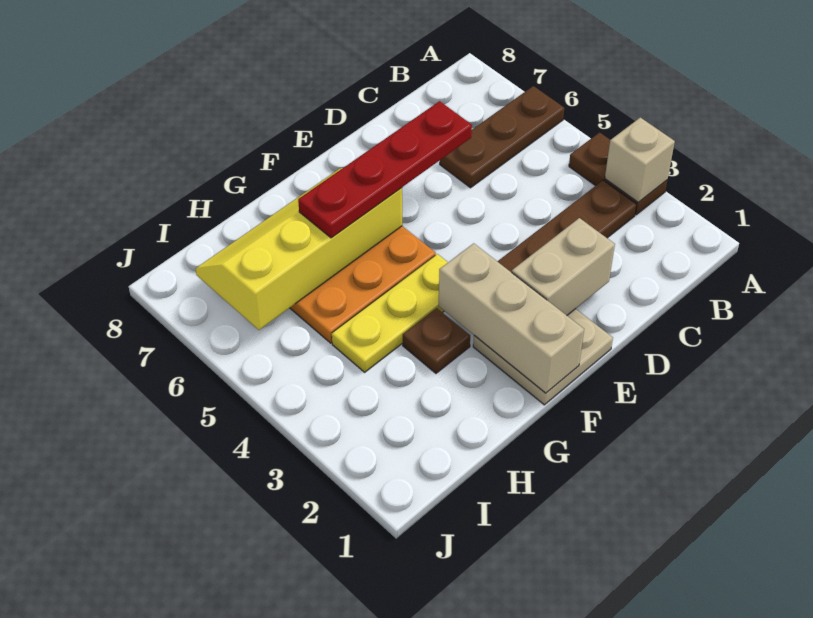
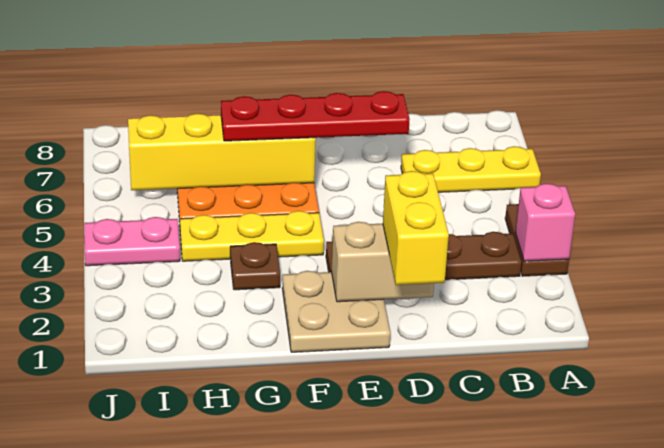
tan 1x1 brick [605,117,675,202] -> pink 1x1 brick [515,184,575,261]
brown 1x3 plate [440,86,564,188] -> yellow 1x3 plate [401,146,541,192]
none -> yellow 1x2 brick [383,171,449,285]
tan 1x3 brick [439,243,584,393] -> none
none -> pink 1x2 plate [84,217,180,266]

